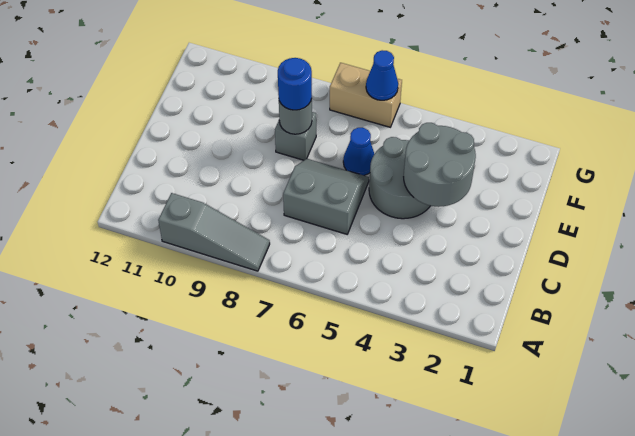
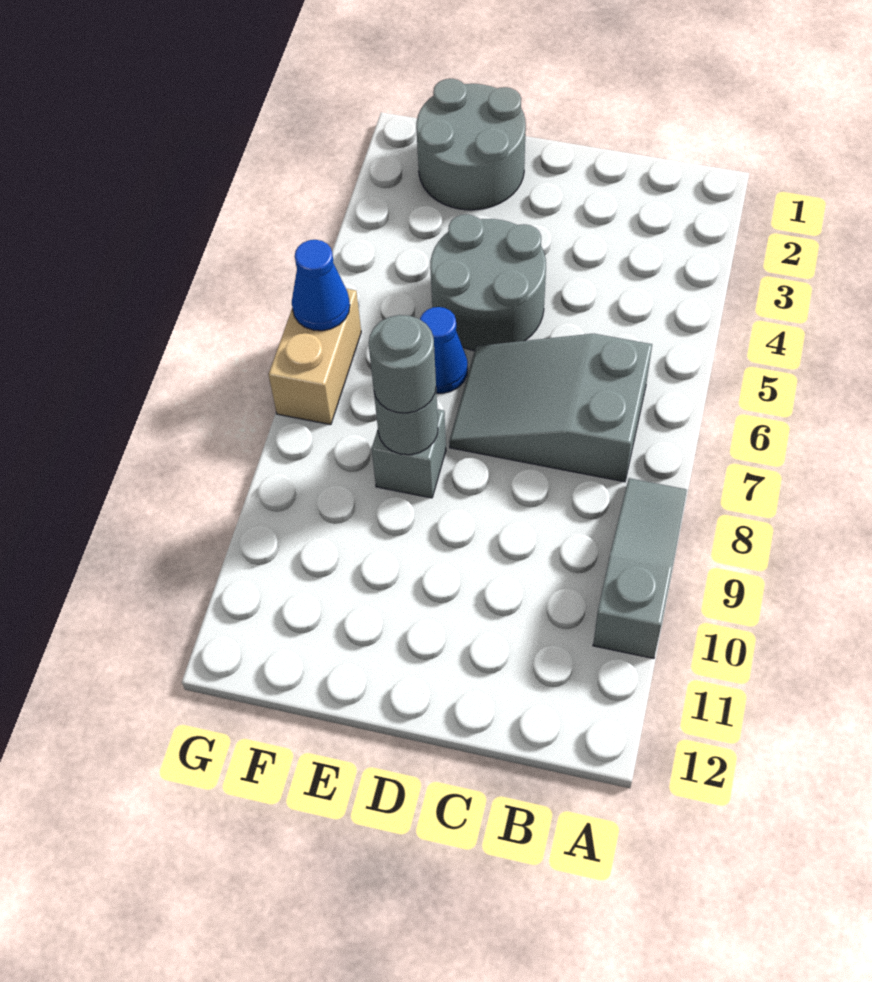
grey 2x2 slope [283,159,369,234] -> grey 2x3 slope [449,334,652,482]
grey 2x2 round brick [404,123,476,207] -> grey 2x2 round brick moved to [416,79,526,210]
blue 1x1 round brick [278,58,312,110] -> grey 1x1 round brick [369,315,436,413]

